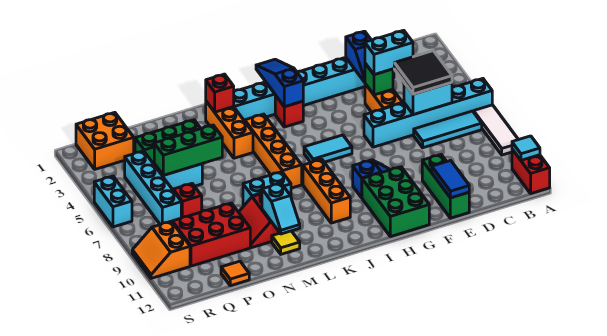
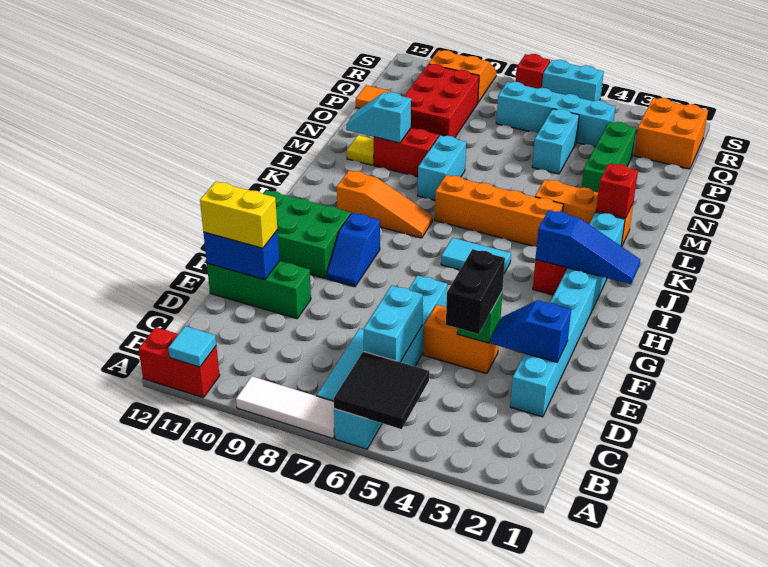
black 2x2 tile [394,51,452,94] -> black 2x2 tile moved to [334,351,429,429]
cyan 1x2 brick [365,30,413,75] -> black 1x2 brick [446,249,505,334]
blue 1x2 tile [432,160,469,198] -> blue 1x2 brick [203,230,279,280]
none -> yellow 1x2 brick [200,182,277,248]
cyan 1x2 tile [304,135,352,163] -> cyan 1x2 tile turned to [441,238,511,273]
orange 1x3 brick [303,160,350,223] -> orange 1x3 slope [337,171,433,238]
green 1x3 brick [154,125,222,175] -> none
red 1x1 brick [173,184,202,218] -> red 1x1 brick moved to [516,54,550,89]

